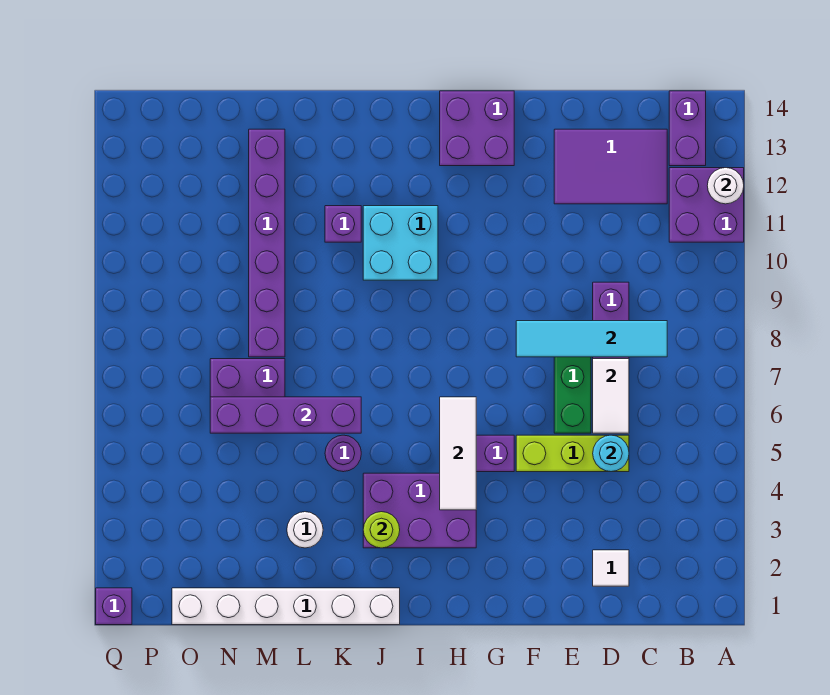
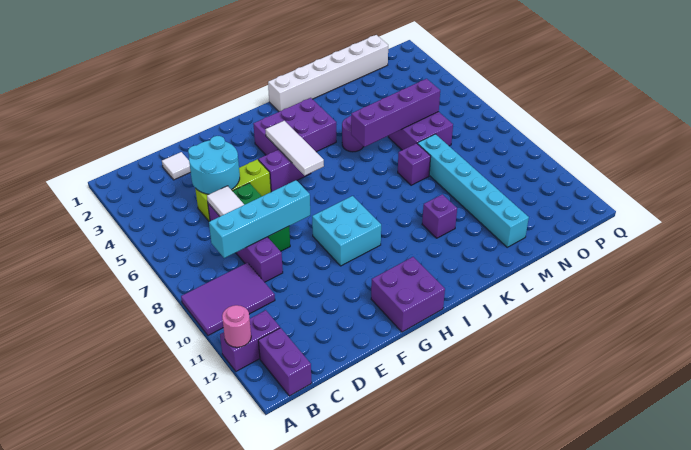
purple 2x2 brick [669,168,744,242] -> purple 1x2 brick [220,310,280,371]
white 1x1 round brick [707,168,744,204] -> pink 1x1 round brick [222,305,251,347]
cyan 1x4 tile [516,321,667,357] -> cyan 1x4 brick [209,180,310,258]
purple 2x3 tile [554,129,667,204] -> purple 2x3 tile moved to [181,263,275,336]
cyan 1x1 round brick [593,435,629,472] -> cyan 2x2 round brick [188,136,240,194]
cyan 2x2 brick [363,206,438,280] -> cyan 2x2 brick moved to [312,196,381,266]
lime 1x1 round brick [363,512,400,548] -> none
white 1x1 round brick [287,512,323,548] -> none
purple 1x6 brick [249,129,285,357] -> cyan 1x6 brick [418,134,529,247]
purple 1x1 brick [96,588,132,625] -> purple 1x1 brick moved to [398,143,431,185]

